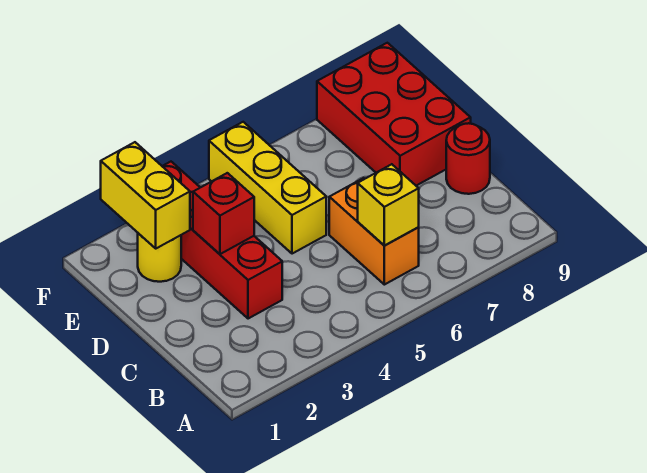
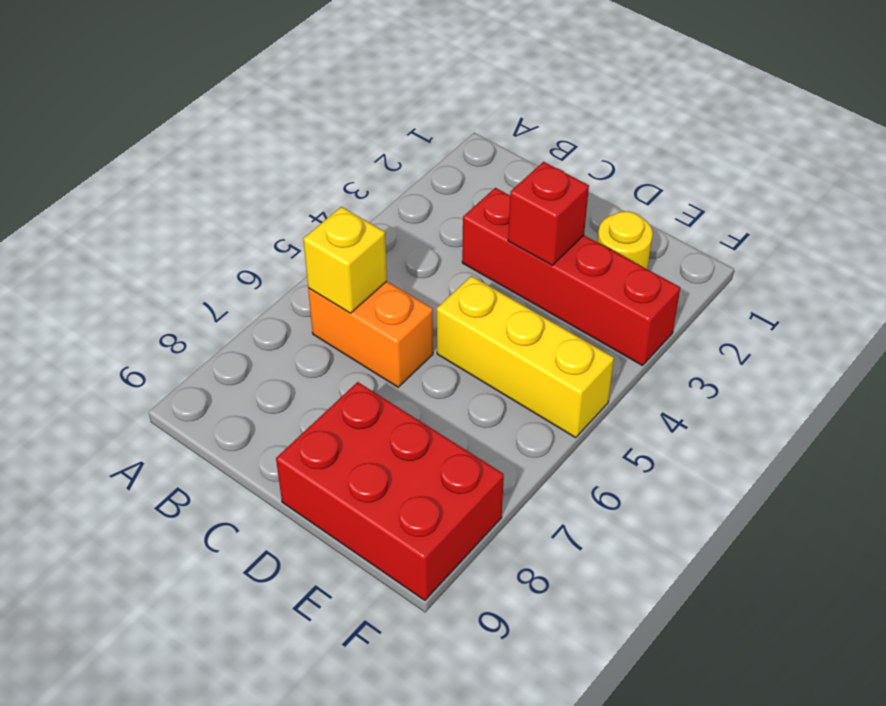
red 1x1 round brick [446,123,490,194] -> none
yellow 1x2 brick [101,142,190,248] -> none

